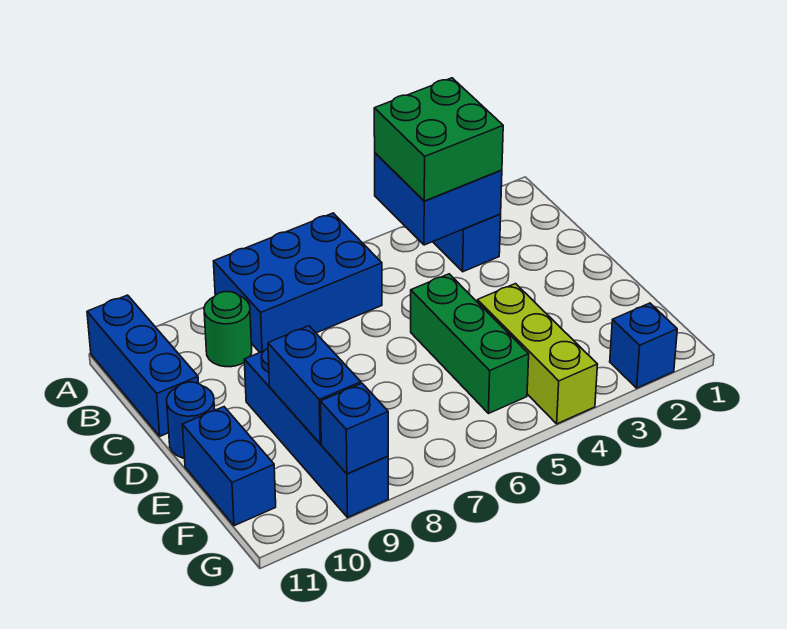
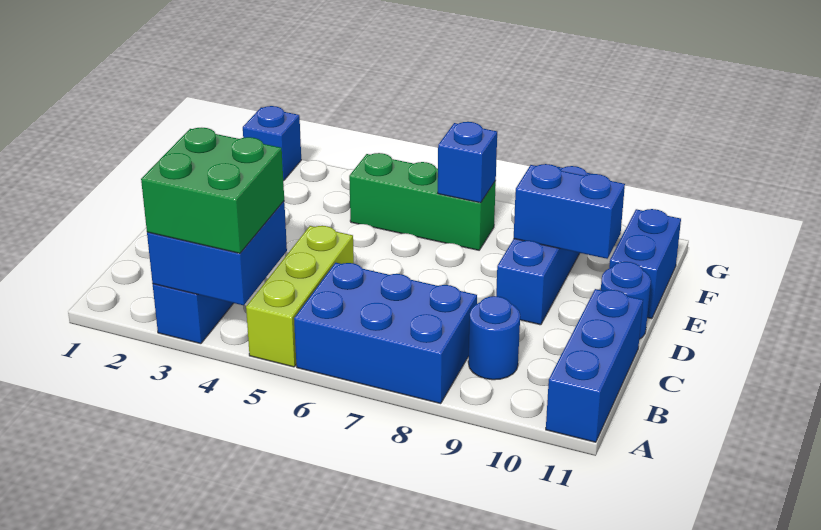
green 1x1 round brick [204,292,252,367] -> blue 1x1 round brick [468,296,520,380]
green 1x3 brick [411,274,529,414] -> green 1x3 brick turned to [349,153,496,250]
lime 1x3 brick [477,284,598,424] -> lime 1x3 brick moved to [246,226,354,367]
blue 1x2 brick [268,326,361,444] -> blue 1x2 brick turned to [514,164,625,259]
blue 1x1 brick [320,383,388,474] -> blue 1x1 brick moved to [438,122,497,203]

